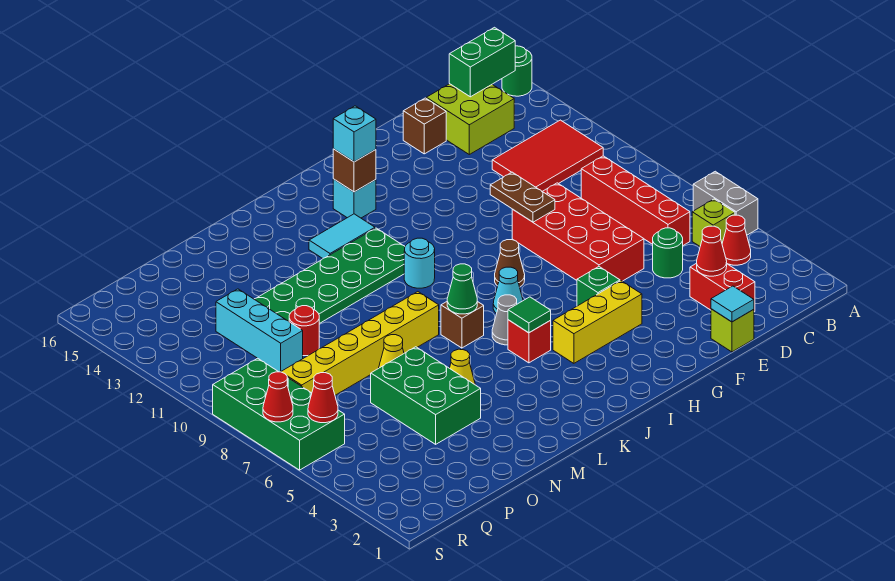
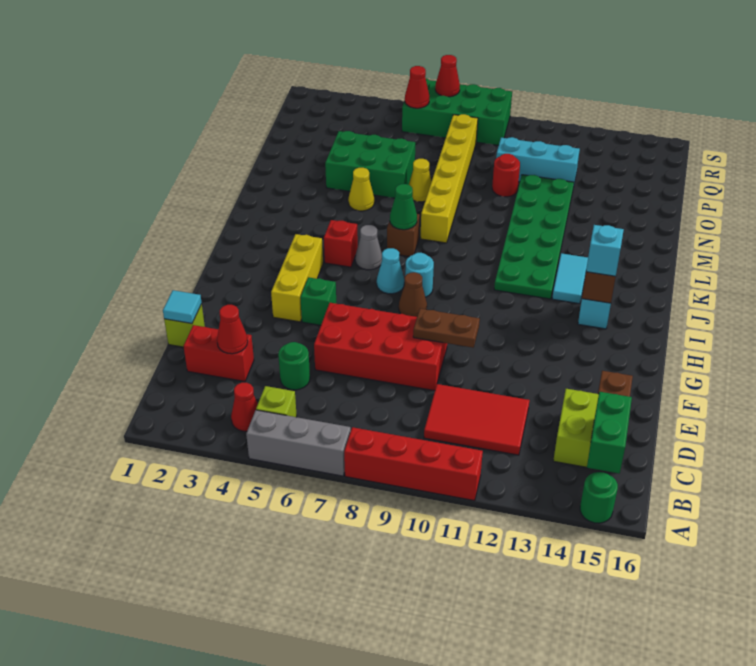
grey 1x2 brick [693,171,758,235] -> grey 1x3 brick [246,410,351,476]
red 2x3 tile [492,120,603,191] -> red 2x3 tile turned to [424,384,529,455]
red 1x4 brick [581,156,690,245] -> red 1x4 brick moved to [344,427,483,501]
green 1x1 tile [508,297,551,333] -> none
cyan 1x1 round brick [404,238,435,288] -> cyan 1x1 round brick moved to [405,253,434,297]

